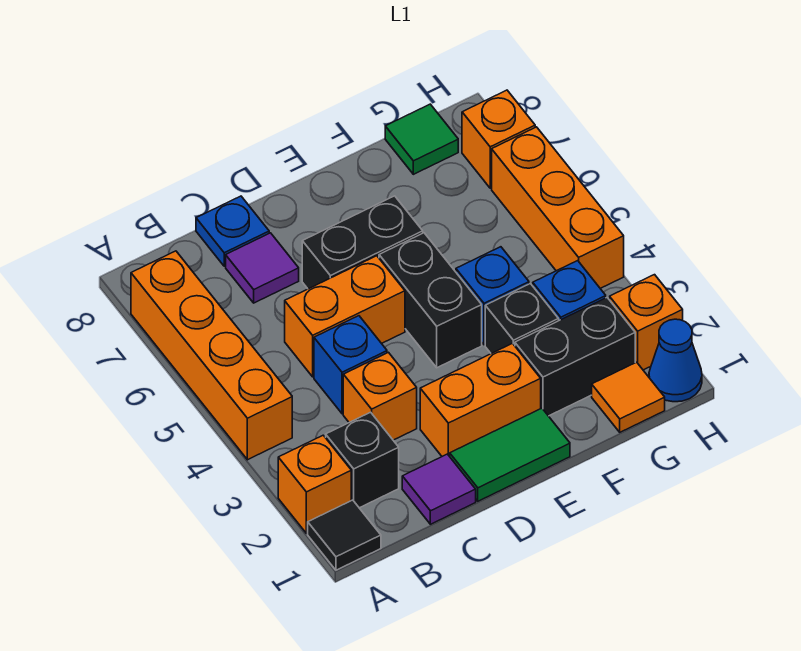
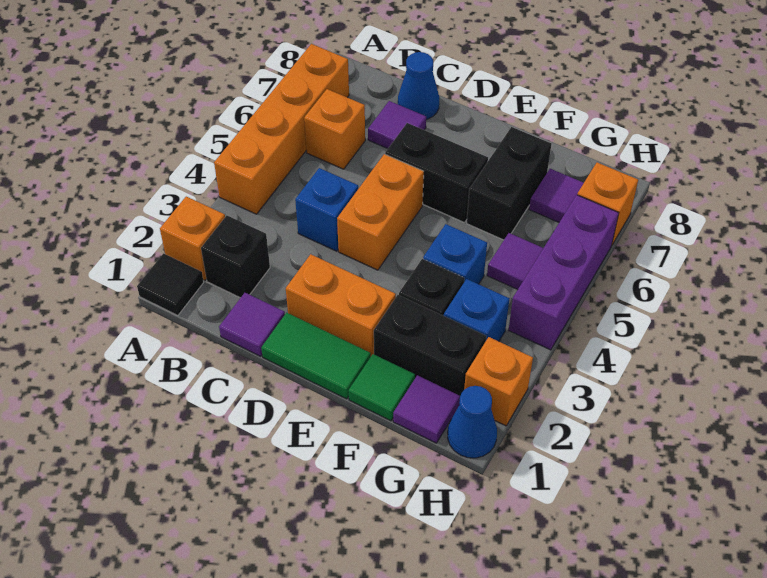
orange 1x1 brick [343,352,417,440] -> orange 1x1 brick moved to [304,89,365,169]
orange 1x2 brick [285,256,405,377] -> orange 1x2 brick turned to [337,154,424,270]
blue 1x1 plate [196,196,269,266] -> blue 1x1 cone [398,52,439,120]
black 1x2 brick [379,233,482,368] -> black 1x2 brick moved to [467,127,551,240]
orange 1x1 tile [592,362,665,432] -> purple 1x1 tile [393,375,460,443]
none -> purple 1x1 tile [487,233,543,289]
none -> purple 1x1 tile [529,169,584,222]
green 1x1 tile [385,104,458,174] -> green 1x1 tile moved to [349,354,415,421]
orange 1x3 brick [492,127,624,288] -> purple 1x3 brick [509,195,619,350]

